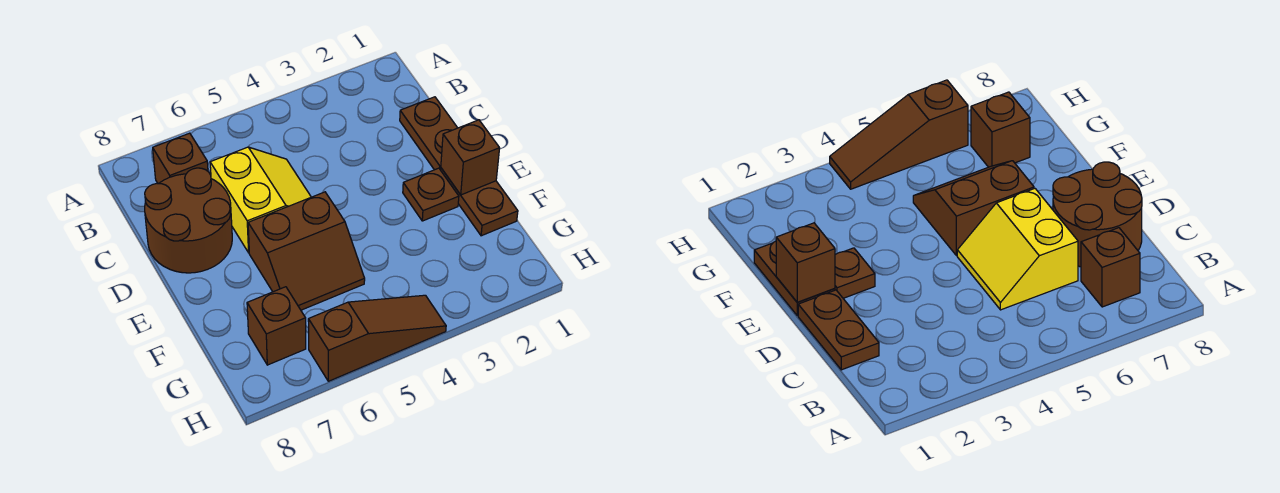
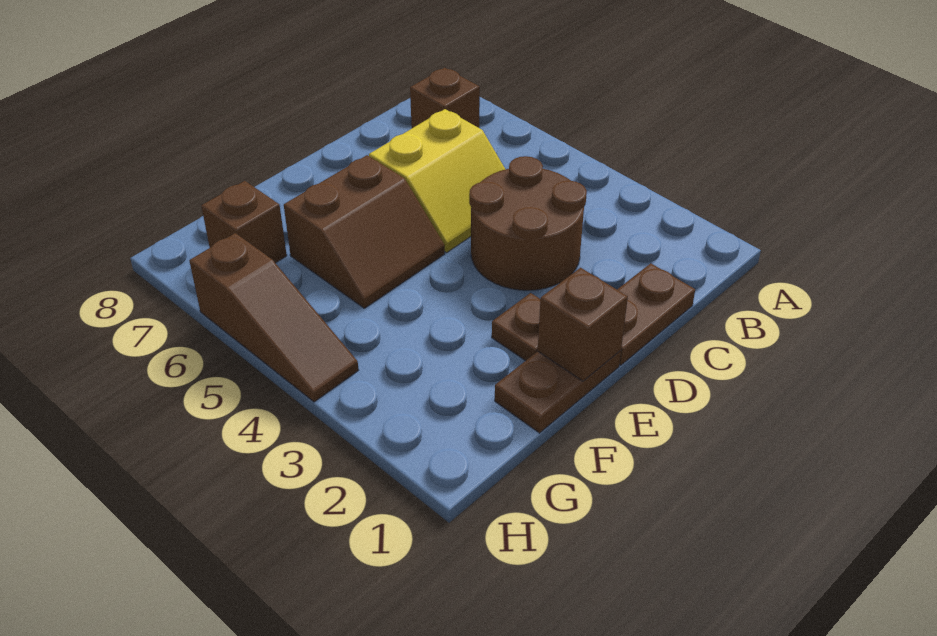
brown 2x2 round brick [145,168,232,273] -> brown 2x2 round brick moved to [469,156,587,290]
brown 2x2 slope [248,192,365,310] -> brown 2x2 slope turned to [284,155,445,308]

